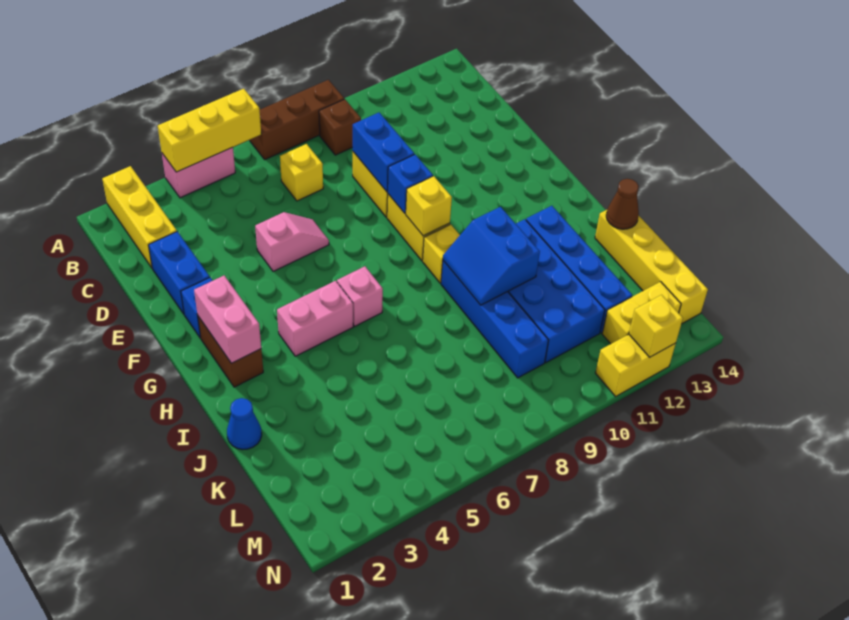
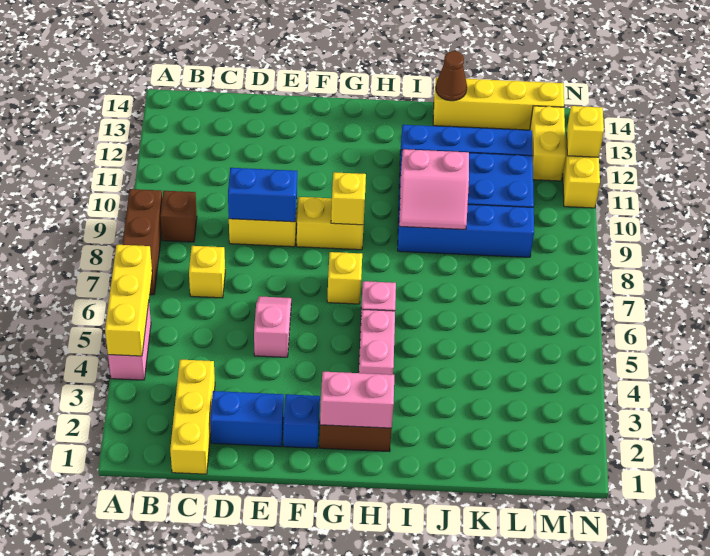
yellow 1x3 brick [102,166,177,268] -> yellow 1x3 brick turned to [170,359,215,474]
blue 1x1 brick [388,154,433,213] -> none
yellow 1x1 brick [423,224,460,283] -> yellow 1x1 brick moved to [327,252,362,304]
blue 2x2 slope [443,207,540,305] -> pink 2x2 slope [399,149,469,229]
blue 1x1 cone [227,398,262,450] -> none

